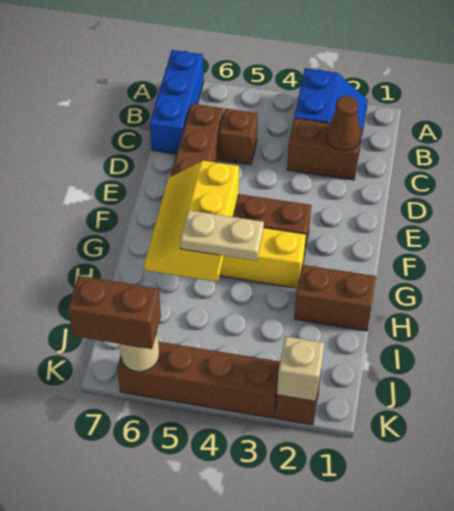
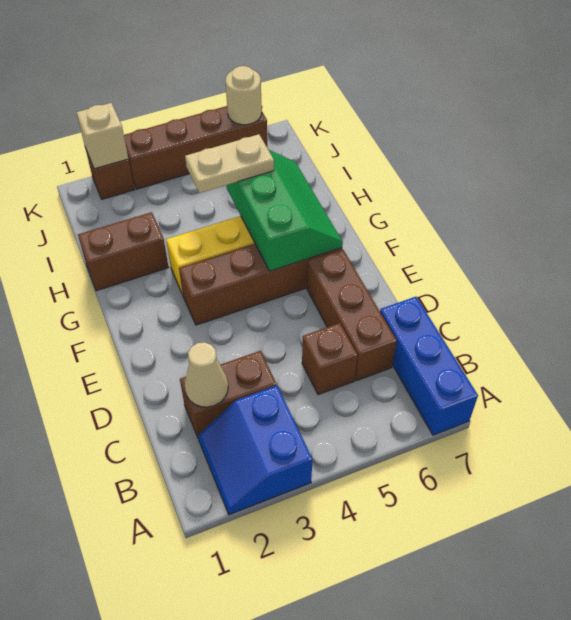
brown 1x1 cone [326,96,361,151] -> tan 1x1 cone [185,342,228,407]
yellow 2x3 slope [144,161,239,282] -> green 2x3 slope [227,149,343,271]
brown 1x2 brick [68,276,161,349] -> none

